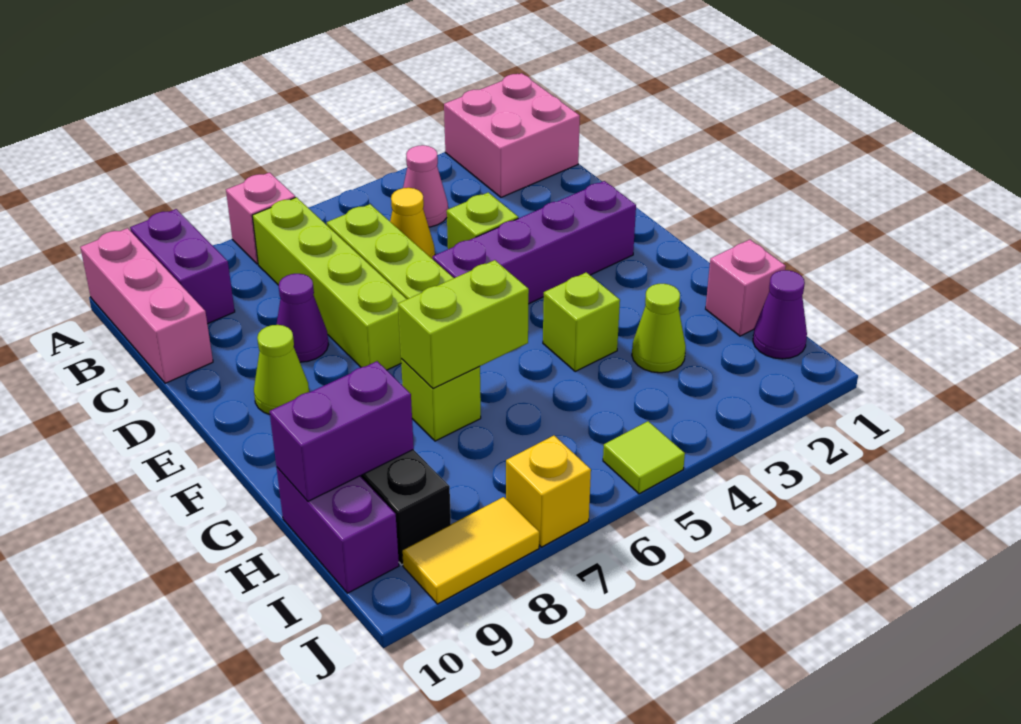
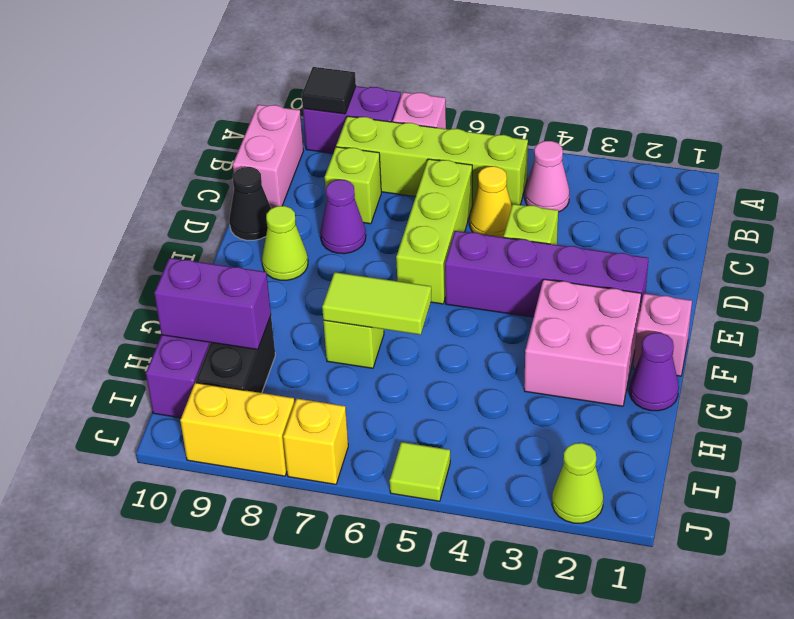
pink 2x2 brick [444,73,580,197] -> pink 2x2 brick moved to [524,279,641,406]
purple 1x2 brick [130,209,235,324] -> purple 1x2 brick turned to [303,86,401,153]
none -> black 1x1 tile [302,67,356,114]
pink 1x3 brick [80,228,213,383] -> pink 1x2 brick [233,105,304,209]
lime 1x4 brick [252,197,407,370] -> lime 1x4 brick turned to [336,116,528,205]
none -> black 1x1 cone [229,167,271,240]
lime 1x1 brick [543,272,620,371] -> lime 1x1 brick moved to [325,147,381,224]
lime 1x2 brick [398,260,529,389] -> lime 1x2 tile [322,272,431,335]
pink 1x1 brick [706,240,786,336] -> pink 1x1 brick moved to [633,294,692,376]
lime 1x1 cone [632,284,686,373] -> lime 1x1 cone moved to [552,443,603,523]
purple 1x1 cone [753,270,807,359] -> purple 1x1 cone moved to [629,333,679,411]
yellow 1x2 tile [402,497,539,604] -> yellow 1x2 brick [180,383,295,476]

